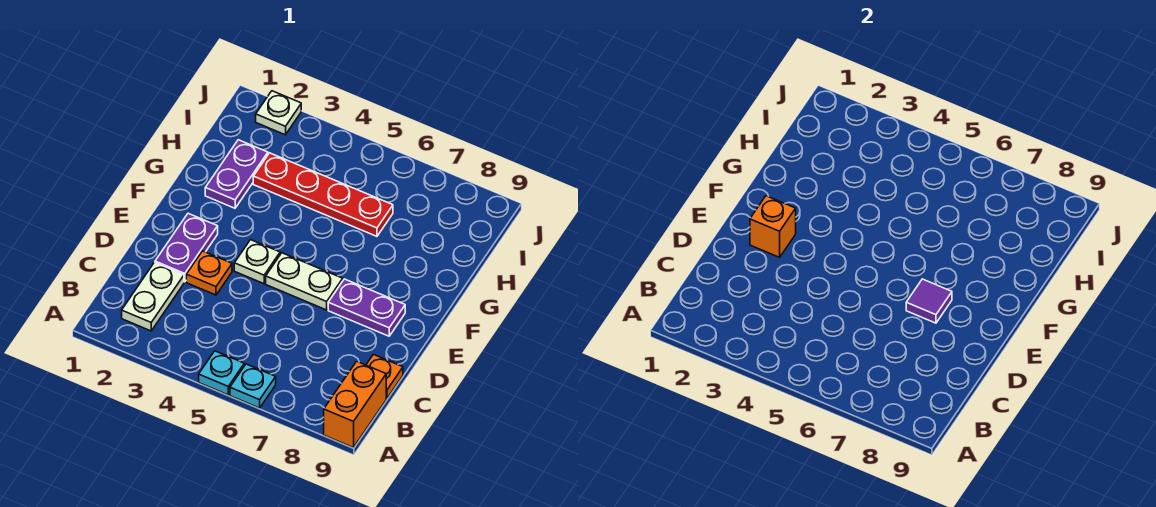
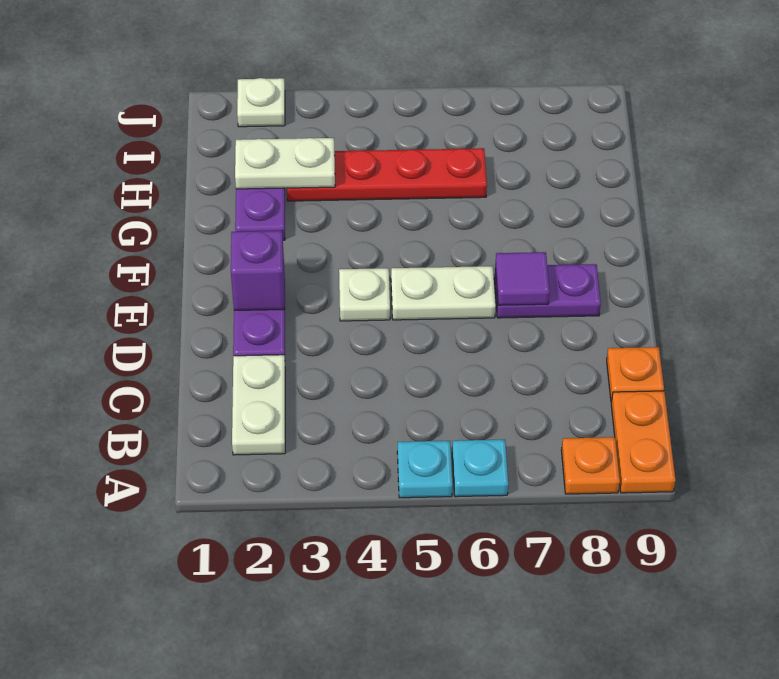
orange 1x2 brick [324,361,386,448] -> orange 1x2 plate [611,391,676,493]
orange 1x1 plate [186,251,232,295] -> orange 1x1 plate moved to [561,437,620,494]
orange 1x1 brick [750,196,796,257] -> purple 1x1 brick [231,231,284,310]
none -> white 1x2 plate [235,138,335,189]

